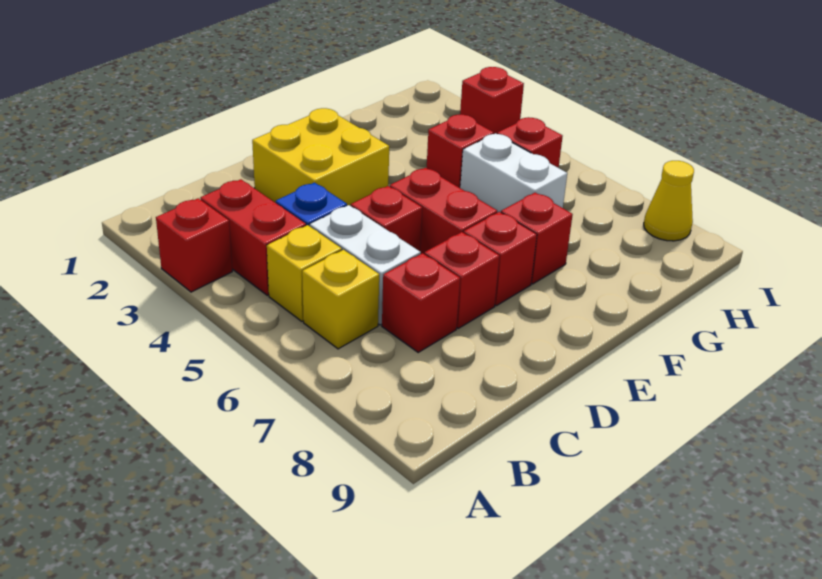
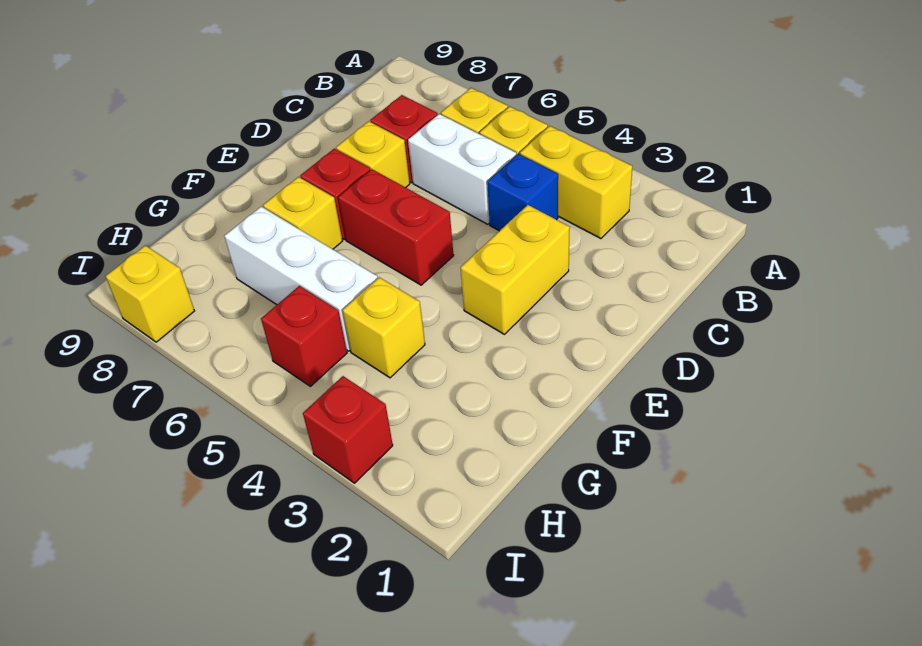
red 1x1 brick [156,198,232,292] -> none
red 1x2 brick [201,179,306,295] -> yellow 1x2 brick [520,126,632,239]
yellow 2x2 brick [252,108,389,206] -> yellow 1x2 brick [461,205,570,334]
red 1x1 brick [351,186,422,251] -> none
red 1x1 brick [424,232,499,328] -> yellow 1x1 brick [336,121,410,187]
red 1x1 brick [501,193,573,284] -> yellow 1x1 brick [263,177,342,249]
red 1x1 brick [427,115,494,188] -> yellow 1x1 brick [342,277,425,378]
white 1x2 brick [460,133,567,213] -> white 1x3 brick [224,207,378,351]
yellow 1x1 cone [644,161,694,241] -> yellow 1x1 brick [106,245,194,342]

